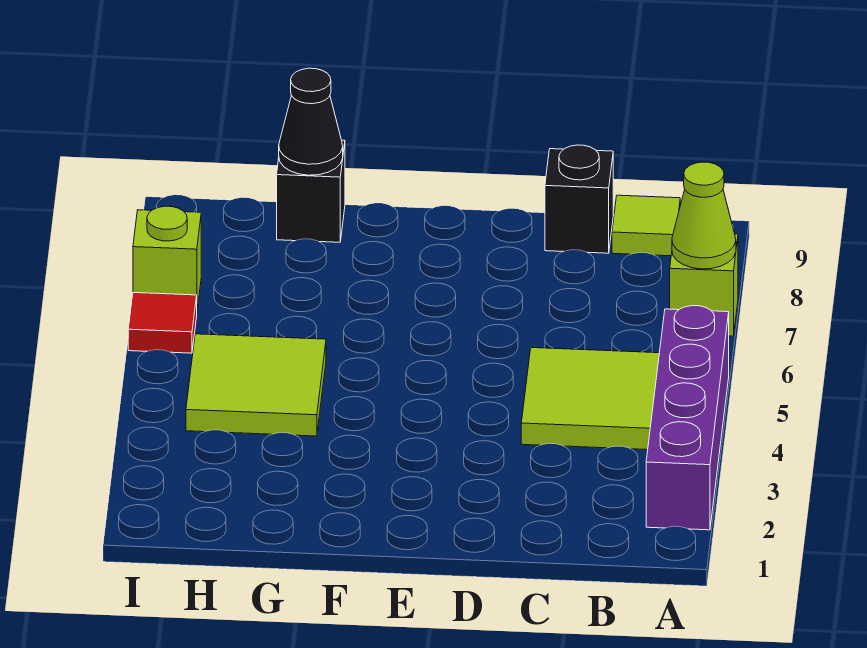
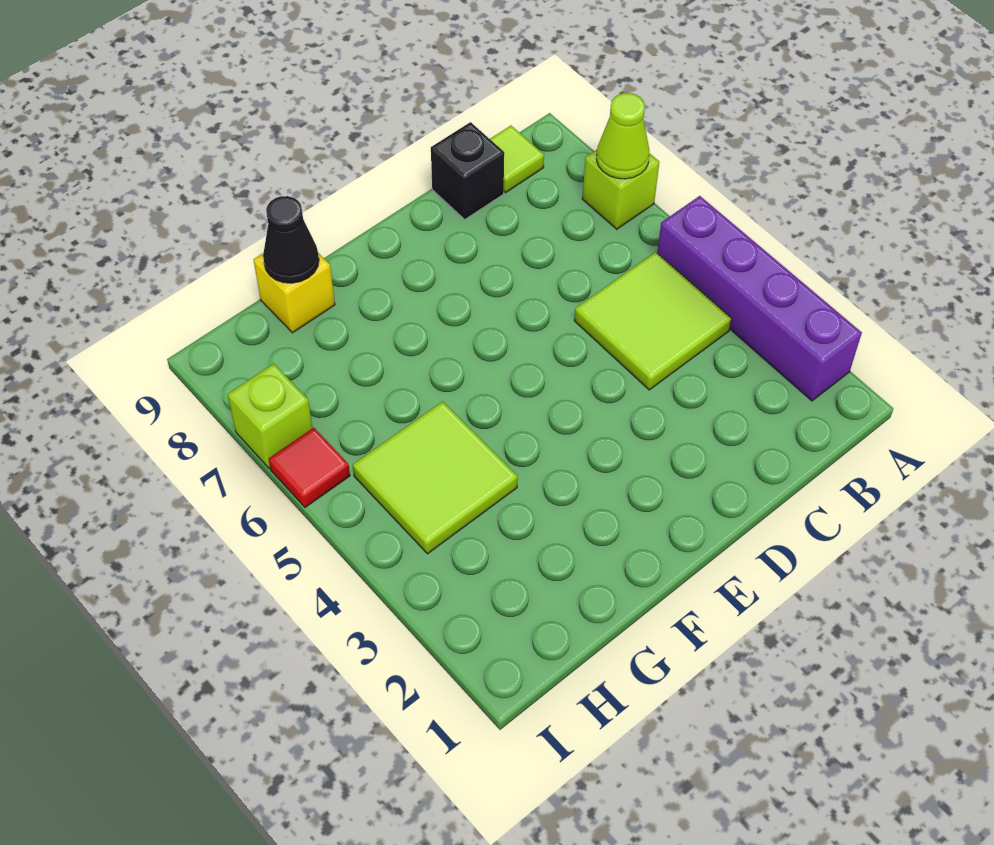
black 1x1 brick [277,140,345,242] -> yellow 1x1 brick [254,253,335,333]

